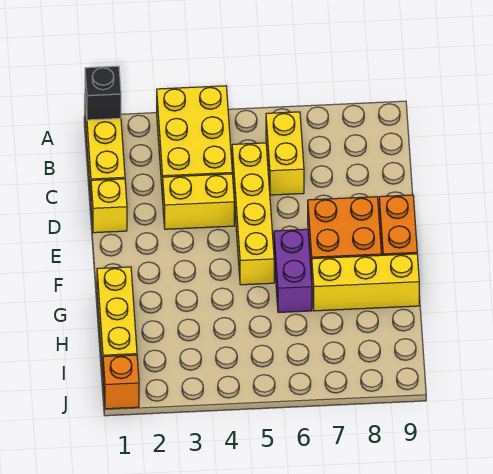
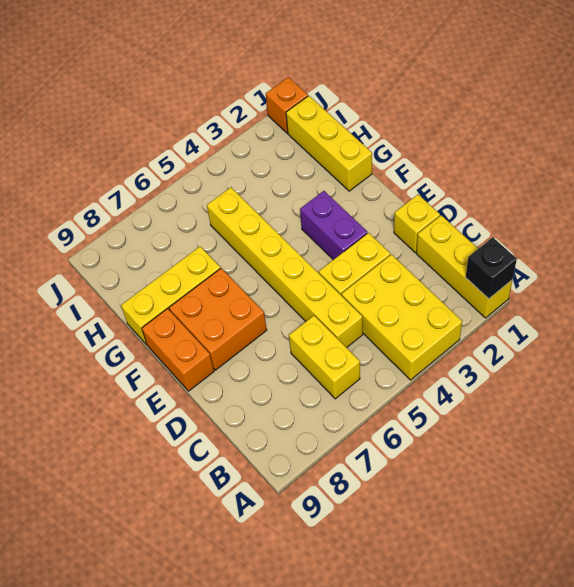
yellow 1x4 brick [232,143,274,285] -> yellow 1x6 brick [207,187,363,348]
purple 1x2 brick [274,229,312,313] -> purple 1x2 brick moved to [300,191,367,260]

